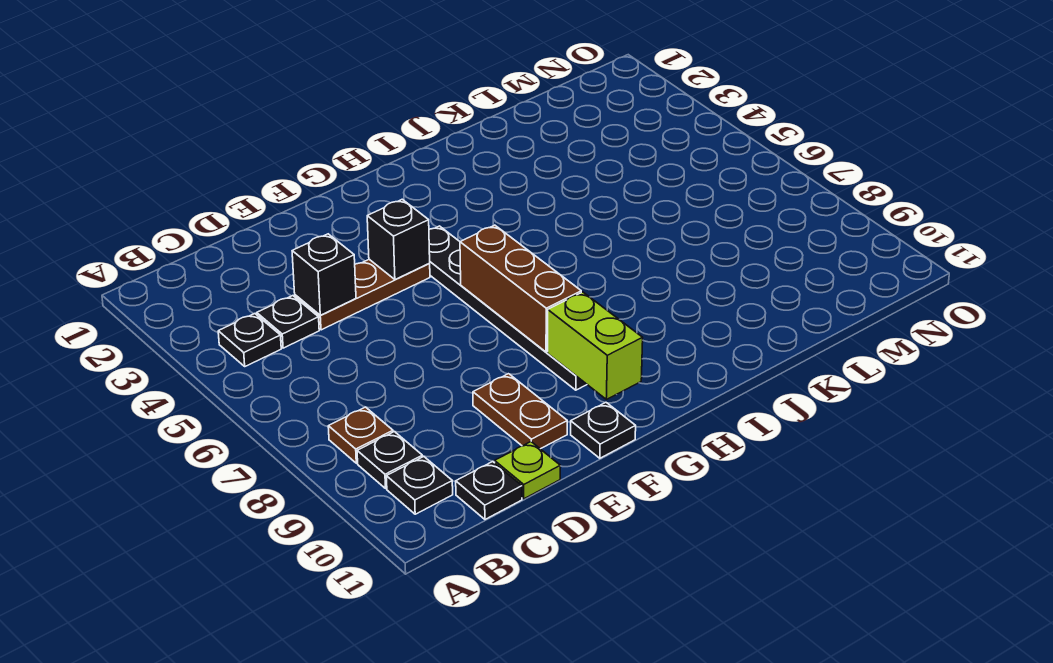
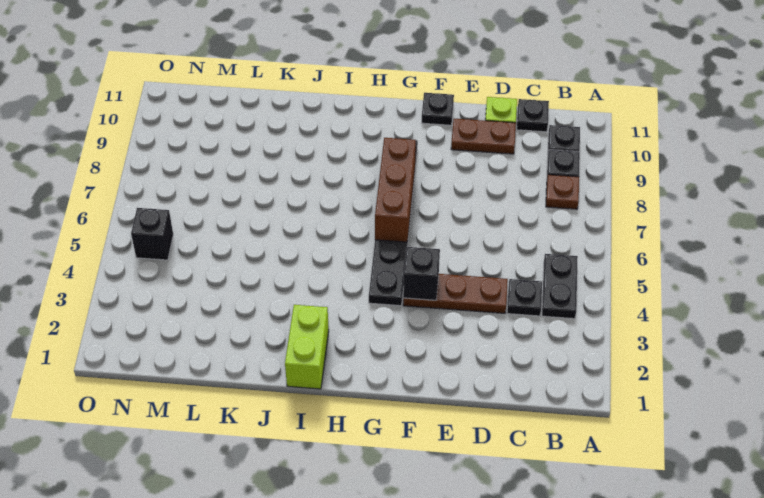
black 1x1 plate [218,314,281,366] -> black 1x2 plate [542,254,578,319]
black 1x1 brick [292,234,356,315] -> black 1x1 brick moved to [131,208,173,260]
brown 1x2 plate [473,374,567,449] -> brown 1x2 plate turned to [451,119,516,154]
lime 1x2 brick [548,292,643,400] -> lime 1x2 brick moved to [285,305,329,389]

